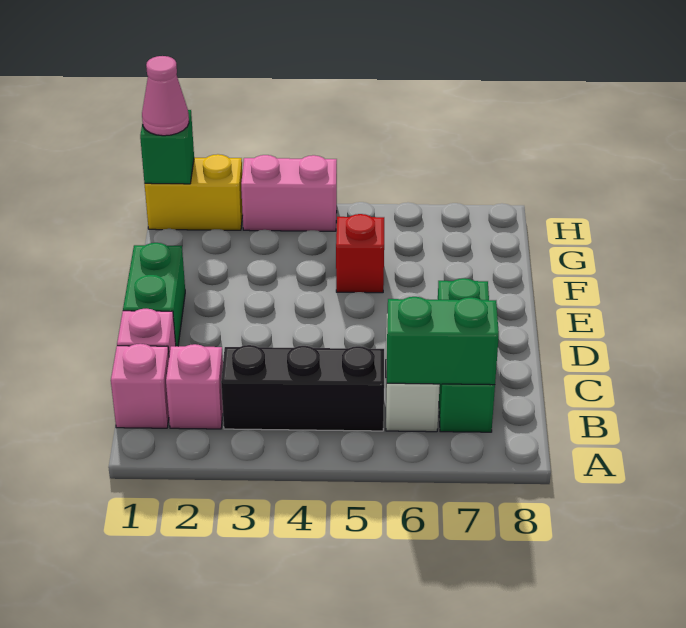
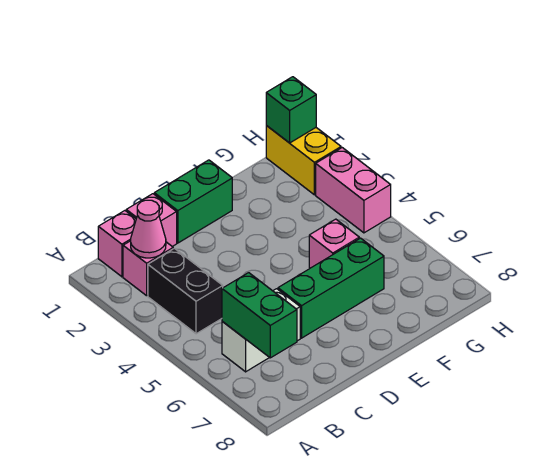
black 1x3 brick [221,345,384,431] -> black 1x2 brick [148,248,223,334]
green 1x3 brick [438,278,495,432] -> green 1x3 brick moved to [278,238,384,338]
red 1x1 brick [336,214,384,293] -> pink 1x1 brick [309,219,359,268]
pink 1x1 cone [142,56,189,136] -> pink 1x1 cone moved to [131,200,166,258]

